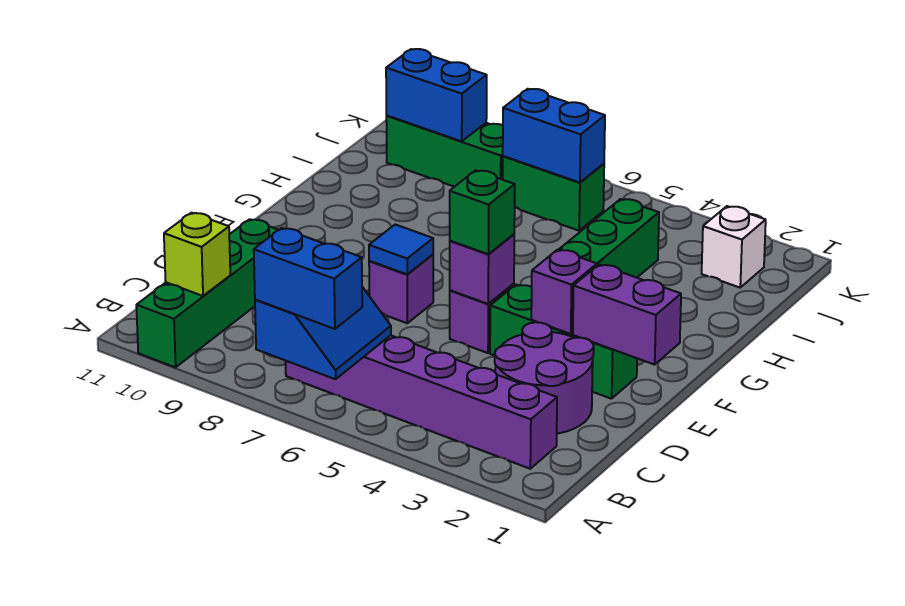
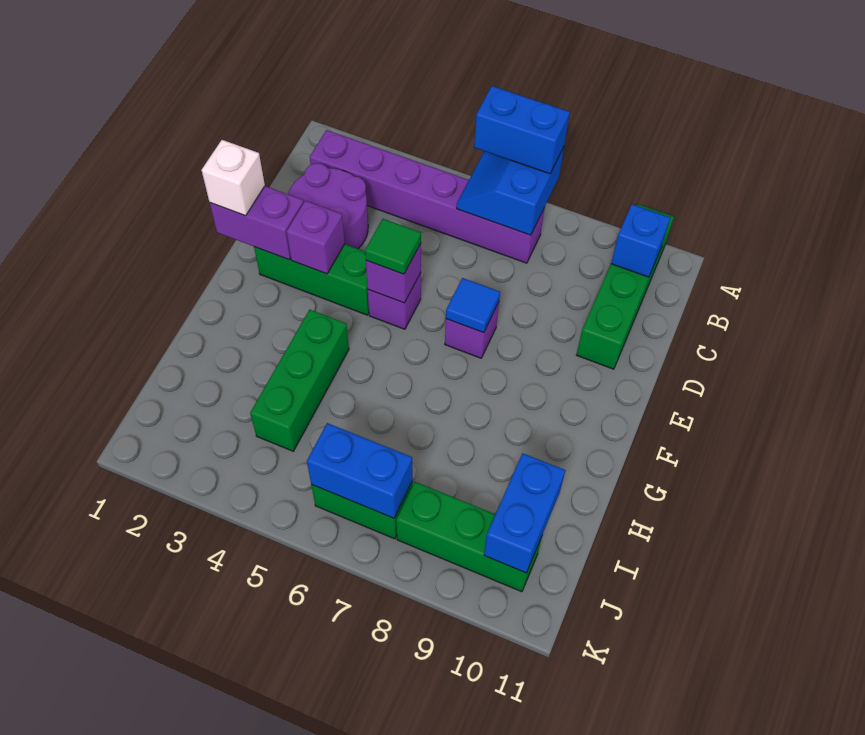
lime 1x1 brick [164,213,230,296] -> blue 1x1 brick [611,204,670,277]
green 1x1 brick [450,170,515,254] -> green 1x1 tile [365,219,421,274]
white 1x1 brick [702,206,766,287] -> white 1x1 brick moved to [202,140,265,216]
blue 1x2 brick [386,49,487,141] -> blue 1x2 brick turned to [484,453,565,573]

